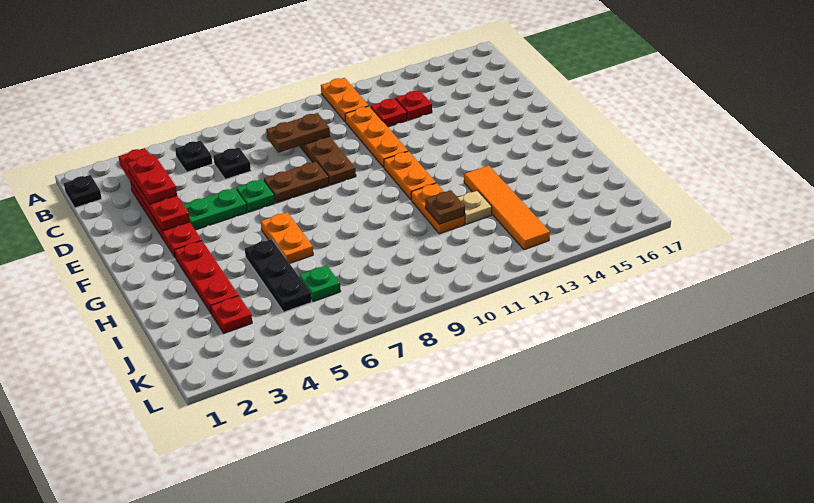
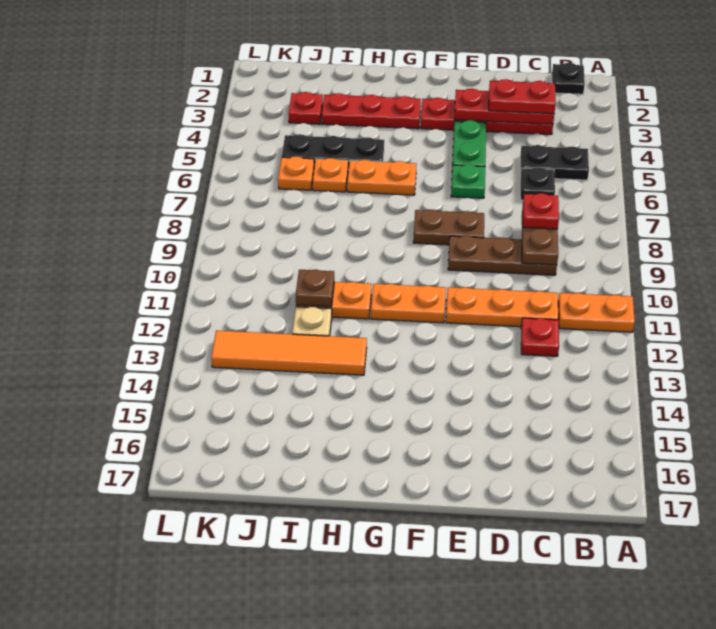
red 1x4 plate [119,148,190,231] -> red 1x3 plate [454,89,554,124]
black 1x1 plate [175,140,212,172] -> black 1x2 plate [520,145,589,180]
red 1x1 plate [396,90,432,120] -> red 1x1 plate moved to [523,193,559,229]
brown 1x2 plate [264,161,329,203] -> brown 1x2 plate turned to [413,210,484,245]
none -> orange 1x1 plate [313,158,348,192]
green 1x1 plate [299,265,341,302] -> orange 1x1 plate [278,156,314,190]

